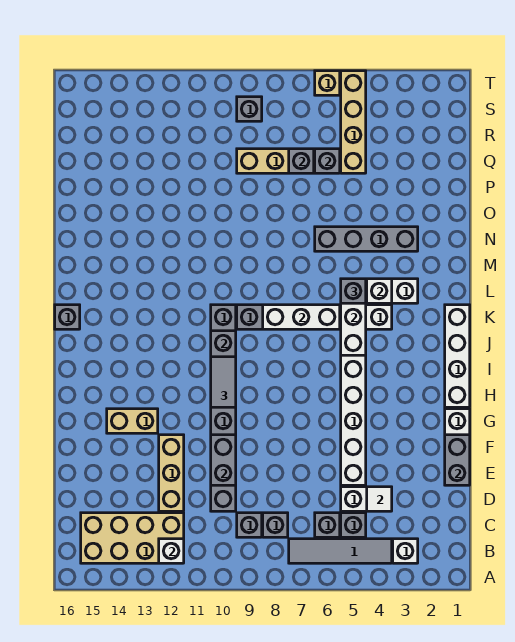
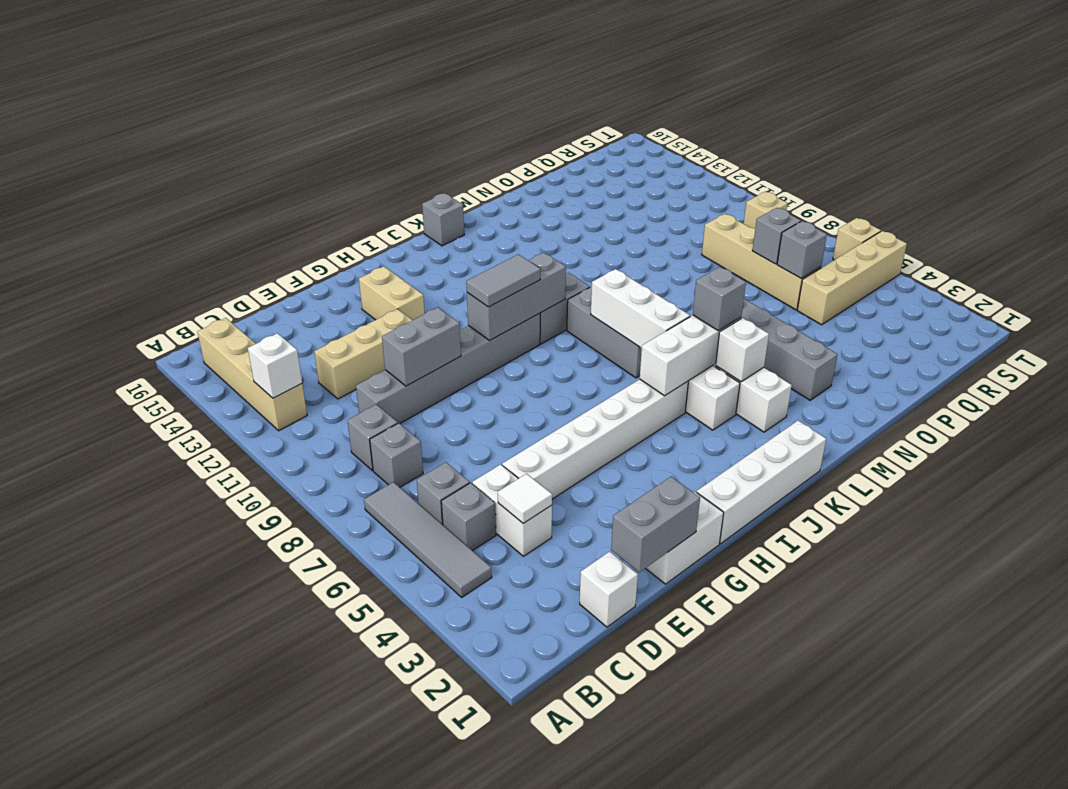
white 1x1 brick [393,539,418,563] -> white 1x1 brick moved to [580,551,638,627]
tan 2x4 brick [81,513,184,563] -> tan 1x4 brick [197,318,307,431]
grey 1x1 brick [237,97,262,121] -> tan 1x1 brick [744,192,788,228]

